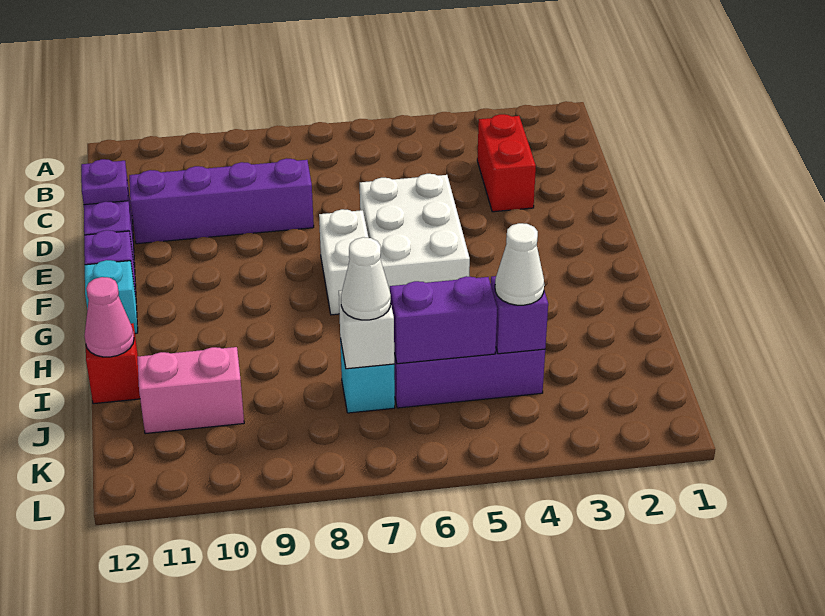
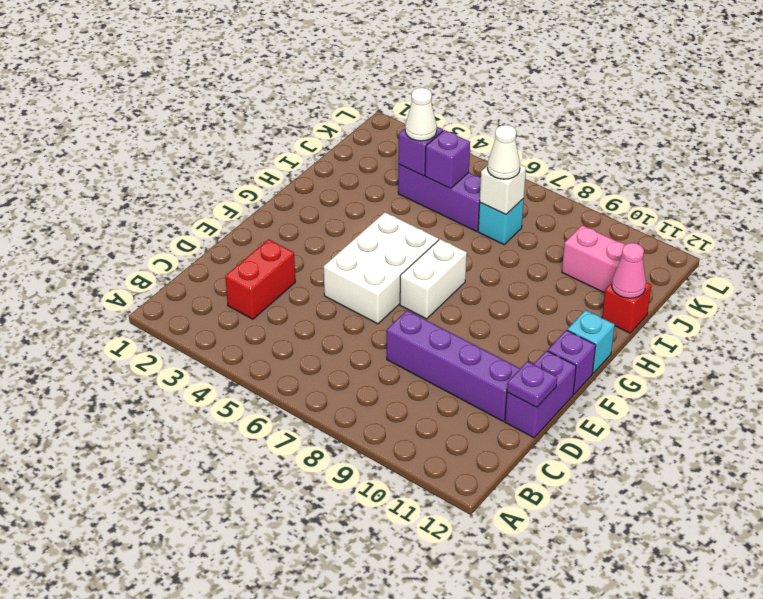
purple 1x2 brick [390,276,497,364] -> purple 1x1 brick [425,130,470,189]

